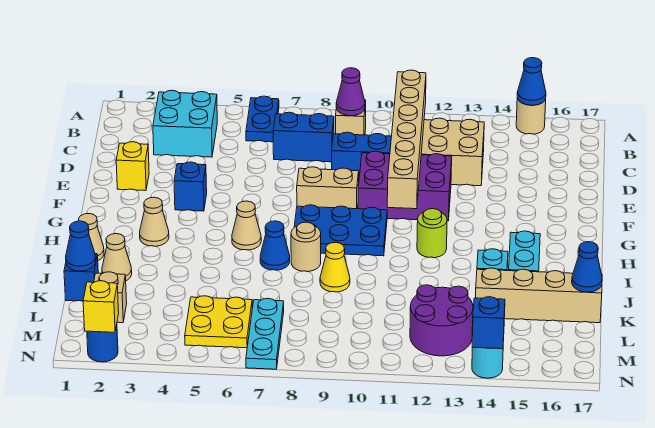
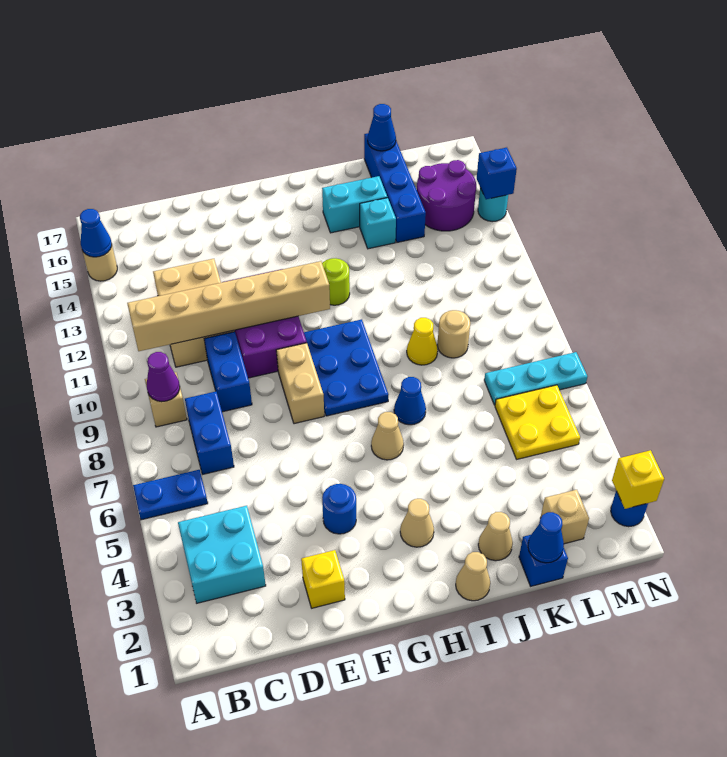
blue 1x1 brick [174,162,207,211] -> blue 1x1 round brick [322,484,356,534]
tan 1x1 round brick [291,222,321,272] -> tan 1x1 round brick moved to [437,310,470,358]
tan 1x4 brick [476,268,602,323] -> blue 1x4 brick [364,133,426,242]
purple 2x2 round brick [410,285,473,356] -> purple 2x2 round brick moved to [417,160,476,231]

